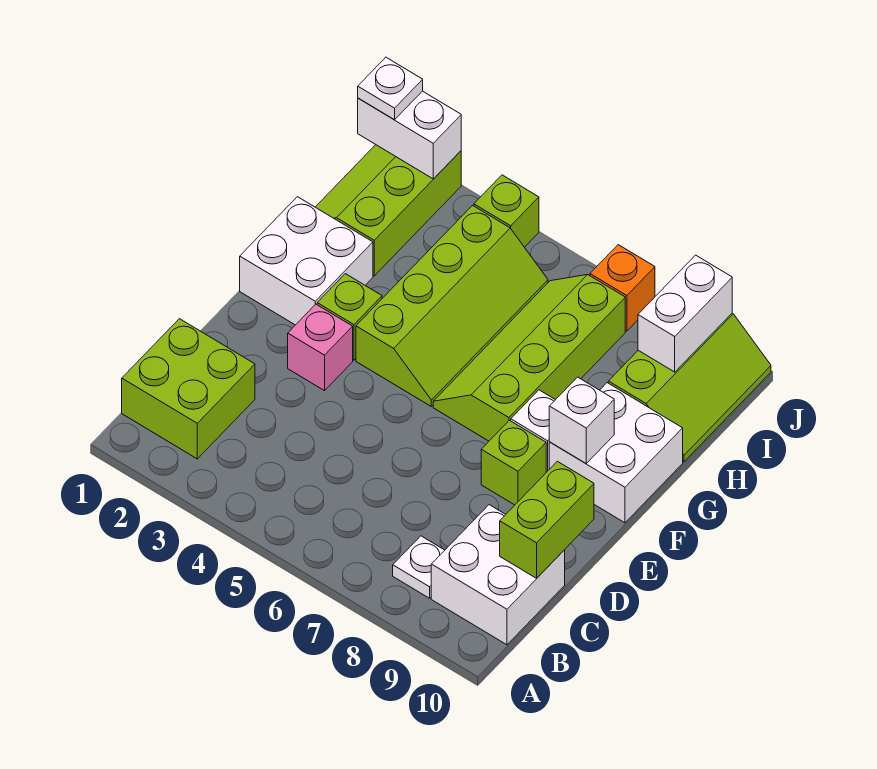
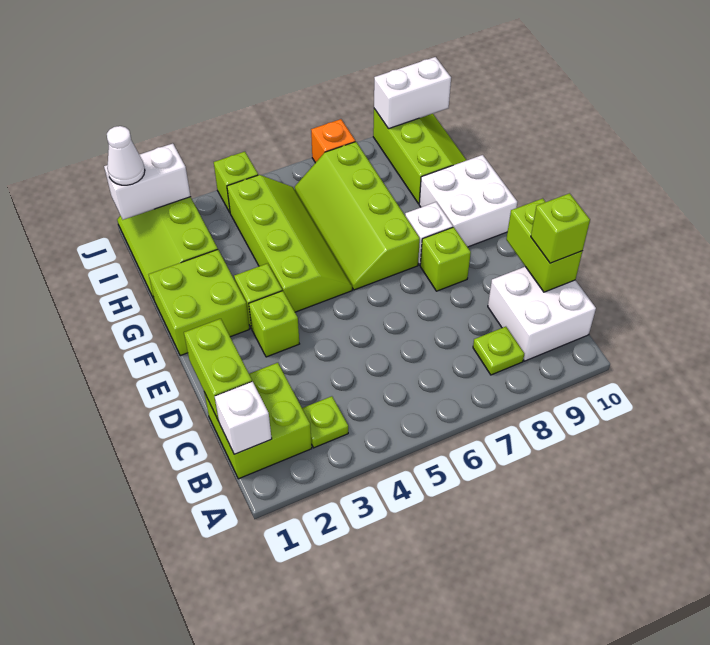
none -> lime 1x1 plate [302,396,348,448]
white 1x1 plate [393,536,445,598] -> lime 1x1 plate [473,327,524,375]
none -> lime 1x2 brick [184,319,252,421]
none -> lime 1x1 brick [531,193,590,263]
pink 1x1 brick [288,304,353,391] -> lime 1x1 brick [249,291,299,357]
white 2x2 brick [240,197,373,325] -> lime 2x2 brick [149,250,249,356]
white 1x1 brick [549,377,614,463] -> white 1x1 brick moved to [215,382,272,454]
white 1x2 brick [638,255,732,372] -> white 1x2 brick turned to [374,57,451,129]
white 1x1 plate [358,57,423,120] -> white 1x1 cone [107,126,145,185]

